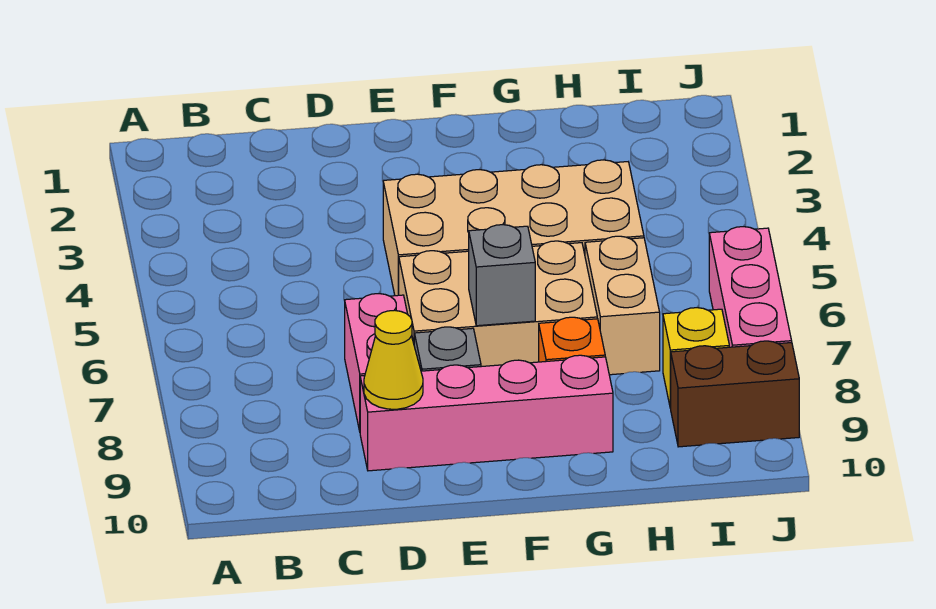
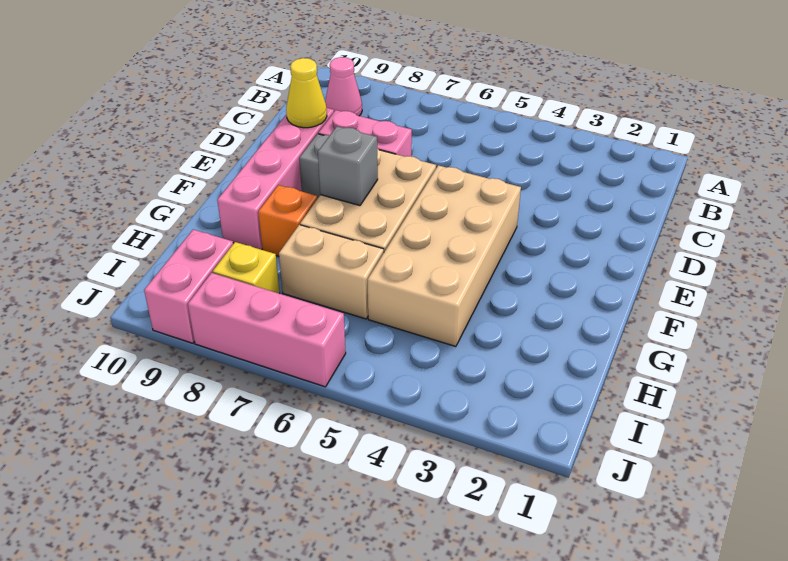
none -> pink 1x1 cone [325,57,362,116]
brown 1x2 brick [671,341,799,447] -> pink 1x2 brick [144,230,233,343]

